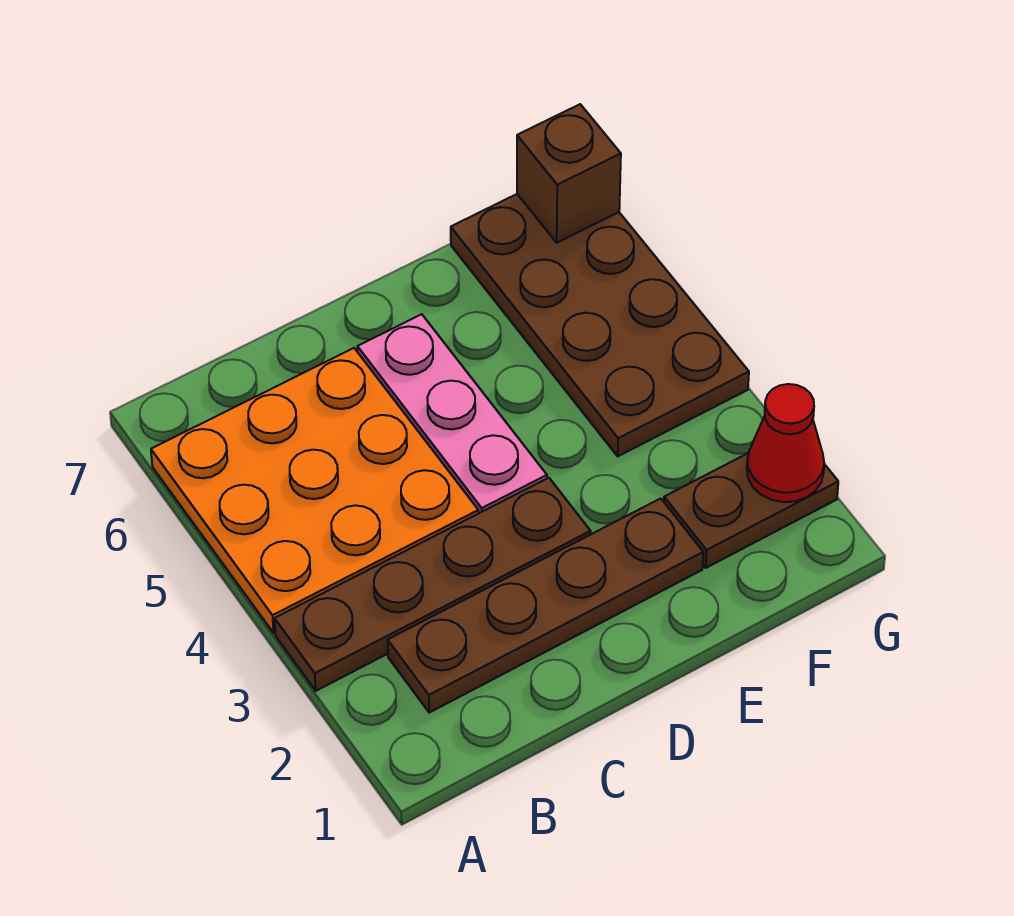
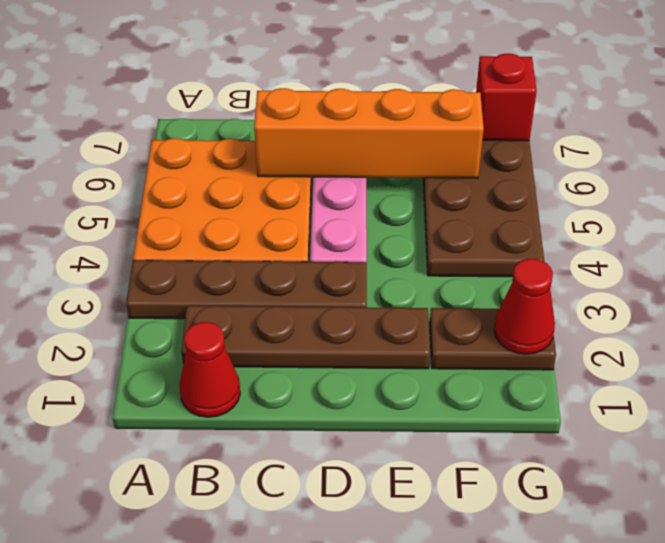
none -> red 1x1 cone [179,322,240,417]
none -> orange 1x4 brick [254,88,484,178]
brown 1x1 brick [517,104,621,243] -> red 1x1 brick [476,54,537,141]

